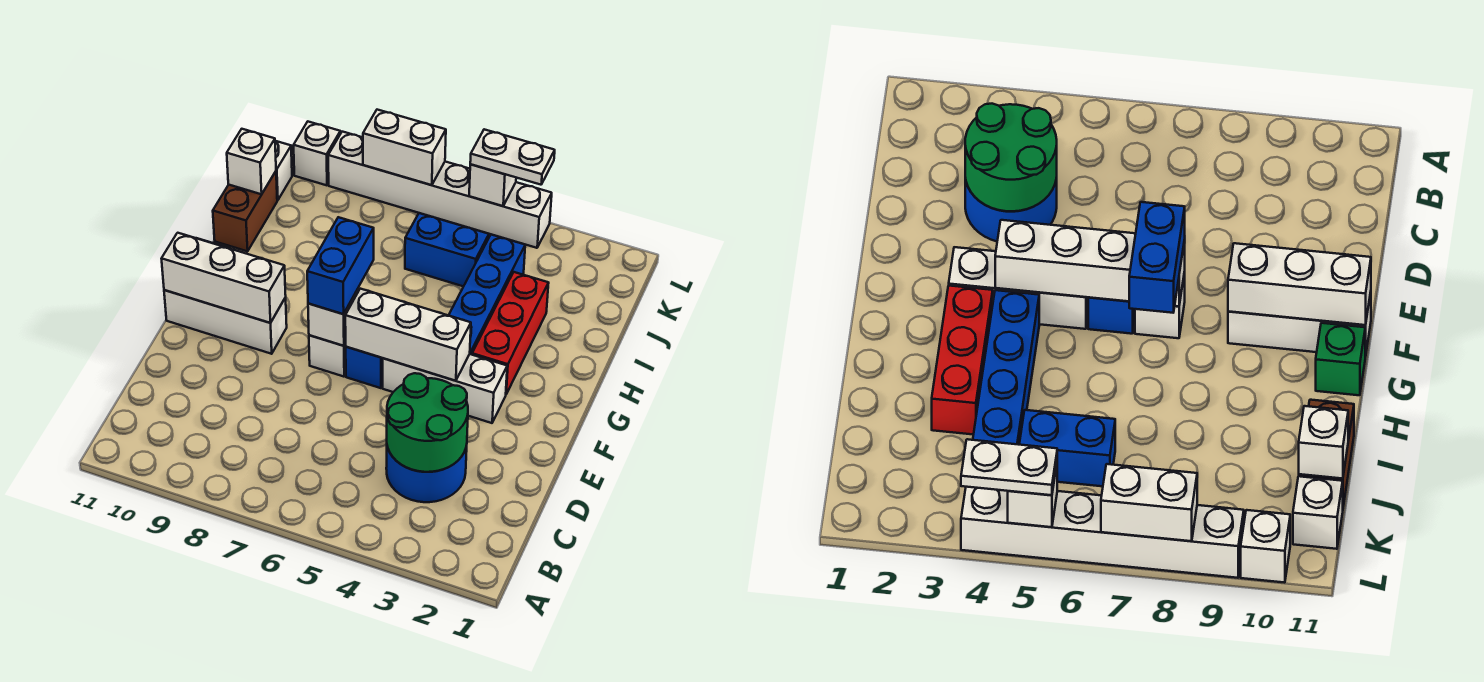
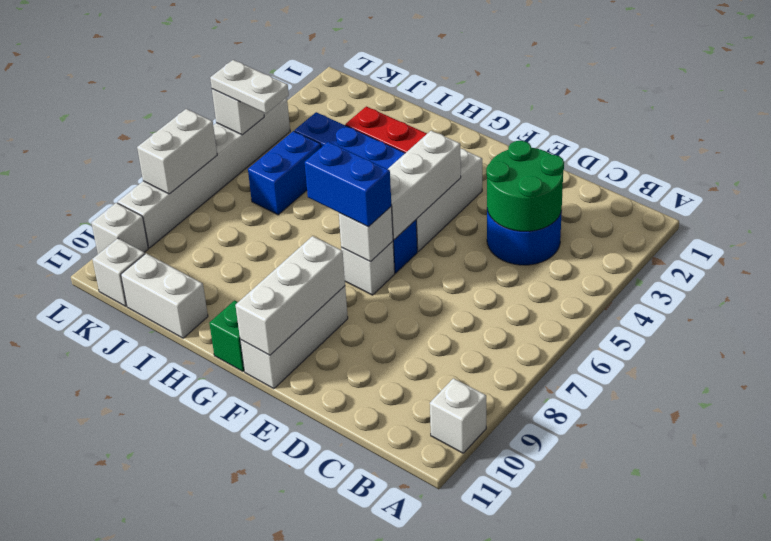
brown 1x2 brick [213,171,277,251] -> white 1x2 brick [121,253,208,338]
white 1x1 brick [227,129,276,194] -> white 1x1 brick moved to [430,378,486,453]
white 1x2 plate [470,129,555,185] -> white 1x2 plate turned to [210,60,289,113]

